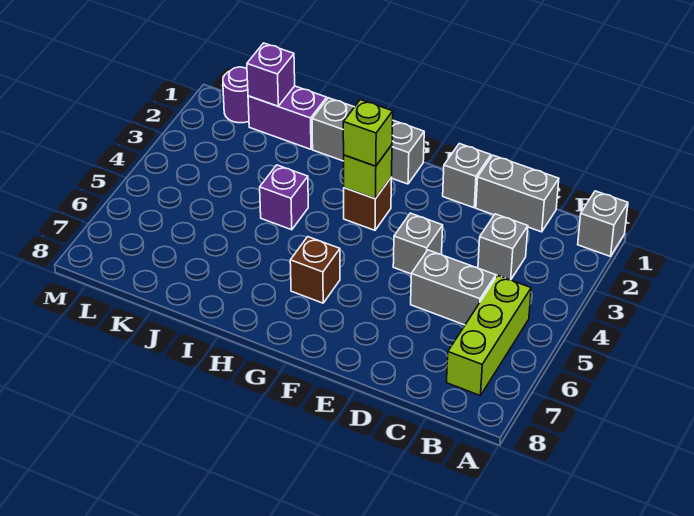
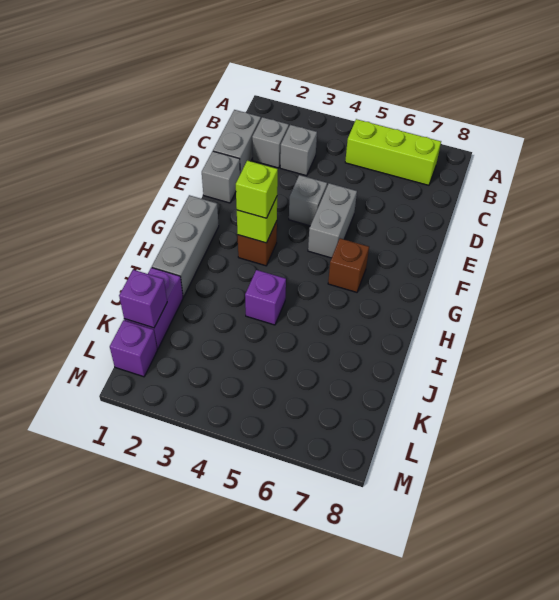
grey 1x1 brick [578,191,628,256] -> grey 1x1 brick moved to [252,117,289,168]
grey 1x2 brick [411,250,496,325] -> grey 1x2 brick moved to [308,183,357,258]
purple 1x1 round brick [223,67,249,123] -> purple 1x1 brick [110,320,157,377]

